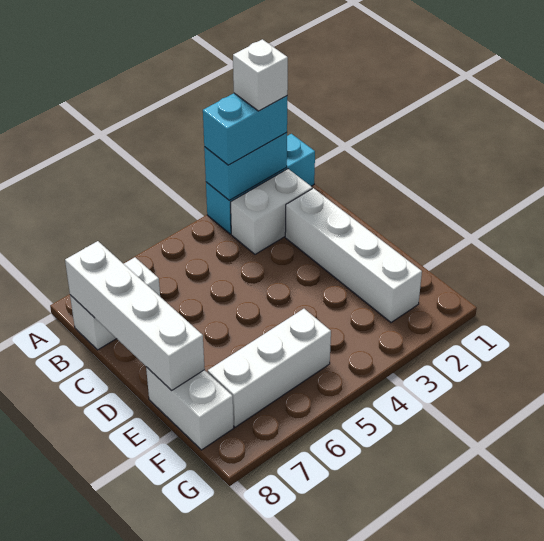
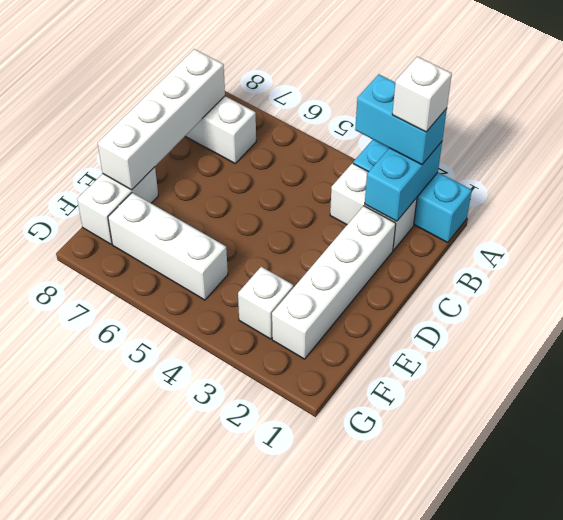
cyan 1x2 brick [204,133,287,200] -> cyan 1x2 brick turned to [365,142,442,221]
none -> white 1x1 brick [238,267,293,339]

